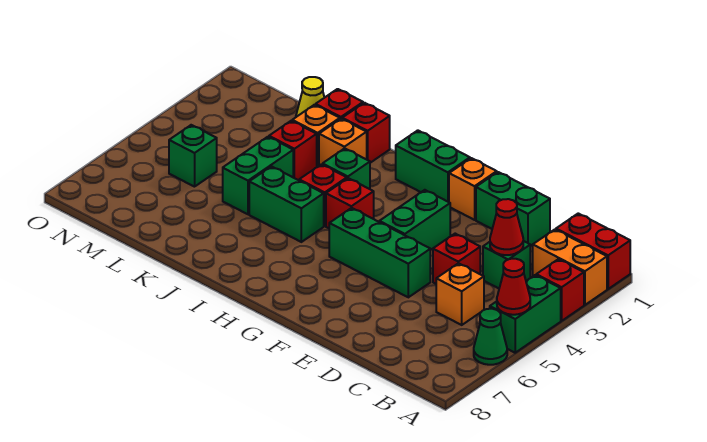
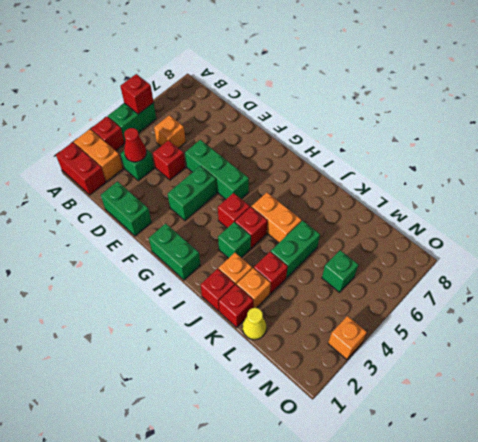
red 1x1 cone [497,259,530,315] -> red 1x1 brick [120,74,154,114]
green 1x1 cone [474,309,507,365] -> none
orange 1x1 brick [449,158,497,220] -> orange 1x1 brick moved to [328,316,367,360]
green 1x2 brick [249,166,324,242] -> orange 1x2 brick [251,192,302,243]

